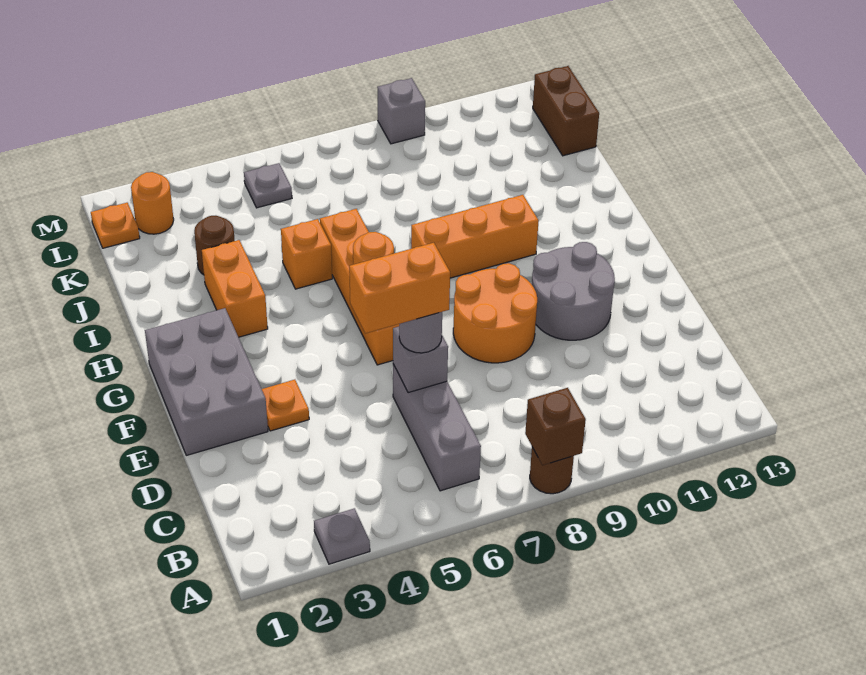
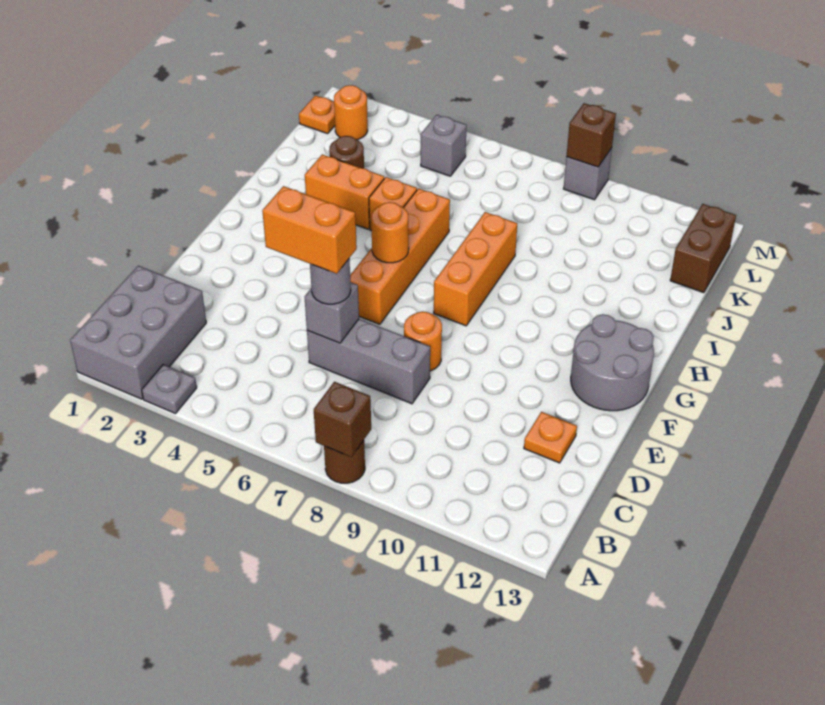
grey 1x3 brick [393,364,481,491] -> grey 1x3 brick turned to [307,319,430,404]
grey 2x3 brick [145,308,268,455] -> grey 2x3 brick moved to [70,266,206,399]
orange 1x1 plate [262,380,309,431] -> orange 1x1 plate moved to [524,412,577,463]
orange 2x2 round brick [453,263,537,363] -> orange 1x1 round brick [404,312,442,371]
grey 2x2 round brick [532,242,615,340] -> grey 2x2 round brick moved to [571,314,654,411]
orange 1x2 brick [202,240,268,337] -> orange 1x2 brick turned to [305,154,384,229]
orange 1x3 brick [411,195,539,278] -> orange 1x3 brick turned to [434,212,517,326]
grey 1x1 plate [244,163,292,208] -> grey 1x1 brick [421,115,467,176]
none -> brown 1x1 brick [566,103,616,167]

